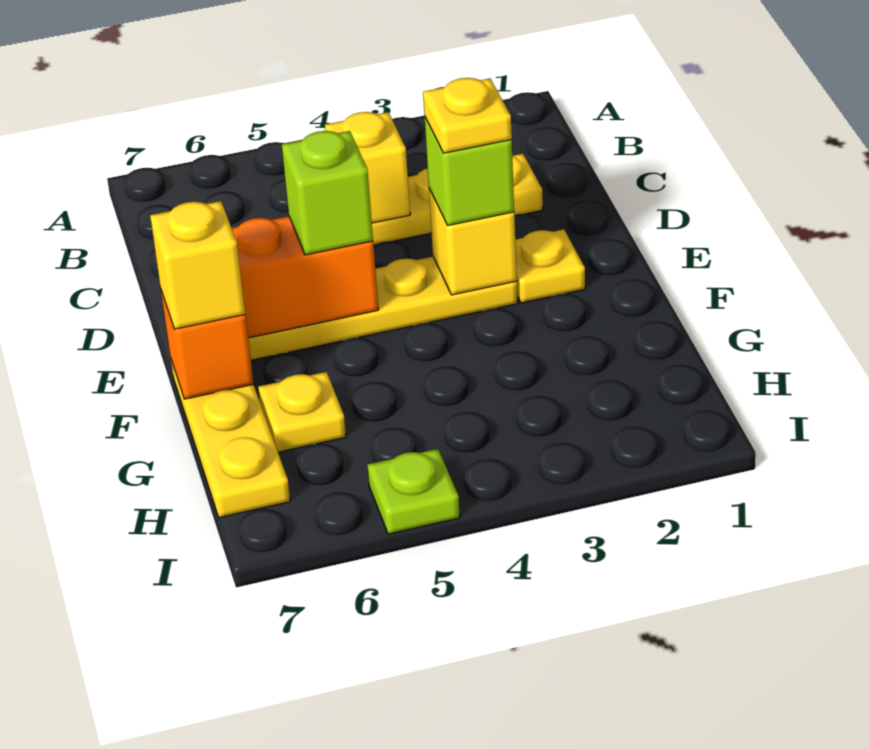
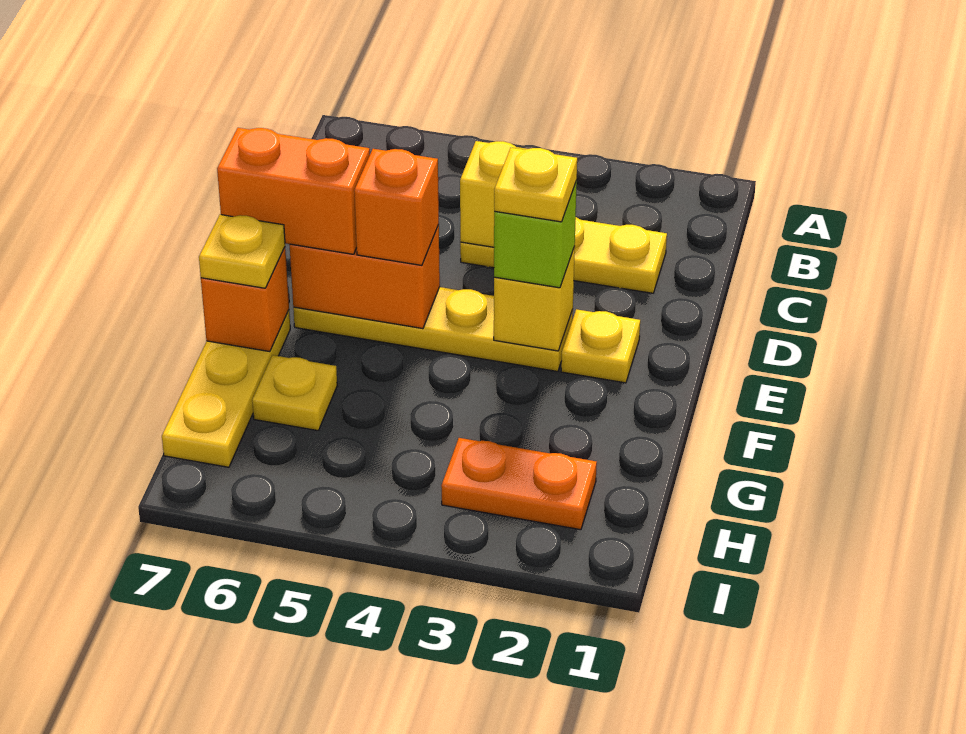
lime 1x1 brick [282,131,373,255] -> orange 1x1 brick [354,149,439,265]
none -> orange 1x2 brick [217,128,370,254]
yellow 1x1 brick [150,201,245,329] -> yellow 1x1 plate [199,215,285,288]
none -> orange 1x2 plate [441,438,597,530]
lime 1x1 plate [368,449,460,534] -> none

